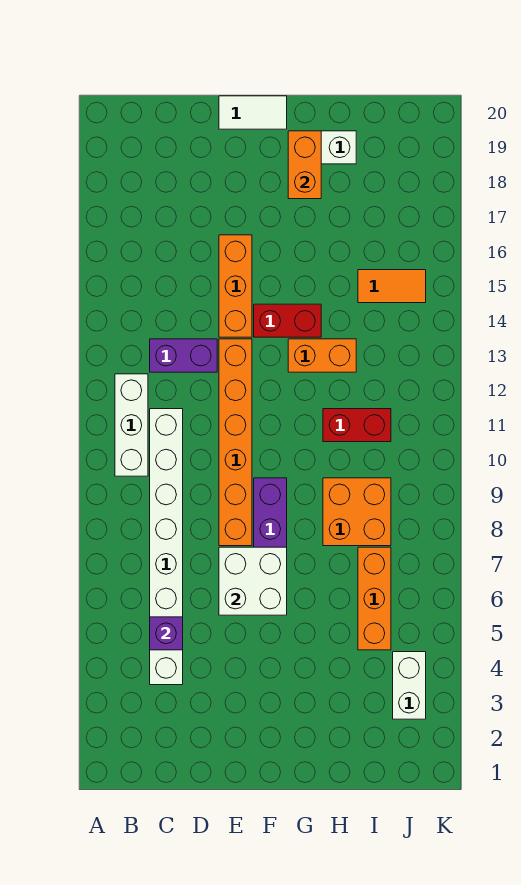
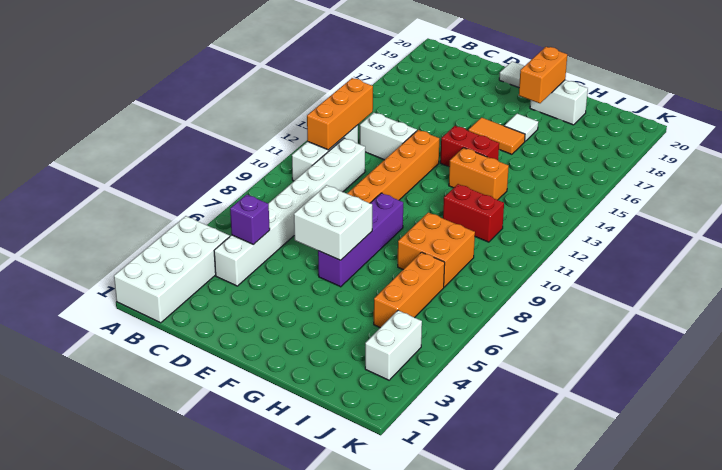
none -> white 2x4 brick [114,216,230,323]
purple 1x2 brick [150,339,217,372] -> white 1x2 brick [360,113,417,160]
orange 1x3 brick [219,235,252,337] -> orange 1x3 brick moved to [307,78,373,150]
none -> white 1x1 tile [504,114,538,141]
orange 1x2 tile [358,270,426,303] -> orange 1x2 tile moved to [468,118,525,154]

